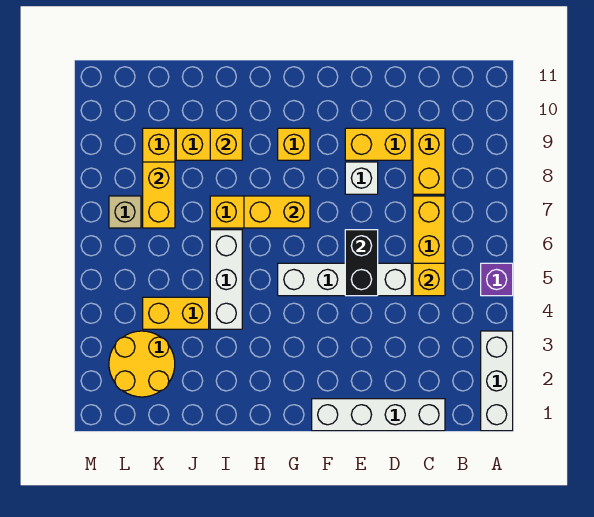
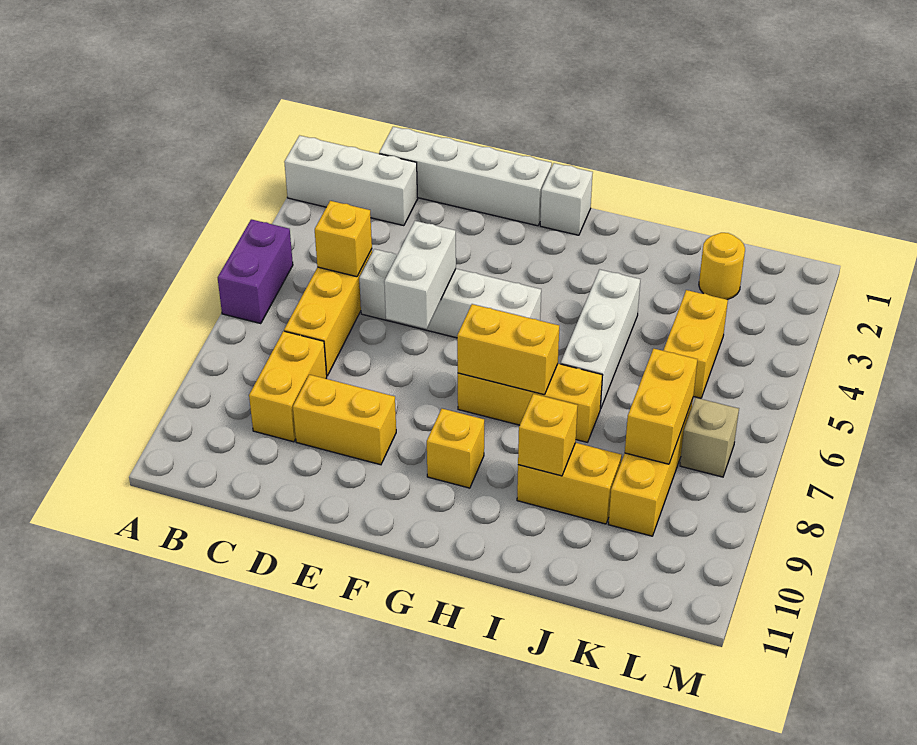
white 1x3 brick [481,331,513,431] -> white 1x3 brick turned to [284,135,418,226]
purple 1x1 brick [481,263,513,296] -> purple 1x2 brick [218,219,293,324]
black 1x2 brick [345,230,378,296] -> white 1x2 brick [384,221,456,329]
white 1x1 brick [345,162,378,194] -> white 1x1 brick moved to [540,163,593,235]
yellow 1x2 brick [143,297,209,329] -> yellow 1x2 brick turned to [663,290,728,398]
yellow 2x2 round brick [109,331,175,397] -> yellow 1x1 round brick [699,233,745,300]

